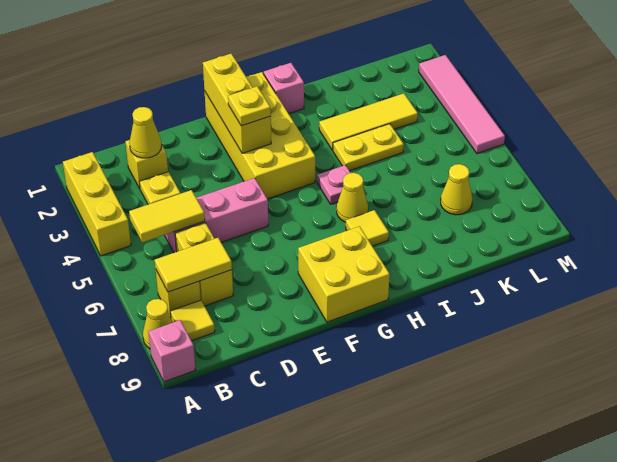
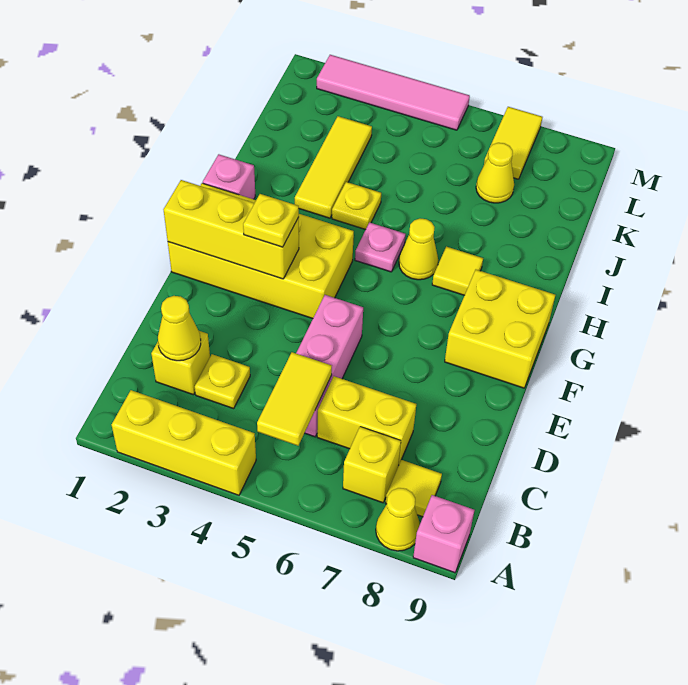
yellow 1x2 tile [155,238,232,292] -> yellow 1x2 tile moved to [484,107,542,179]
yellow 1x2 plate [333,124,404,171] -> yellow 1x1 plate [332,182,381,230]

